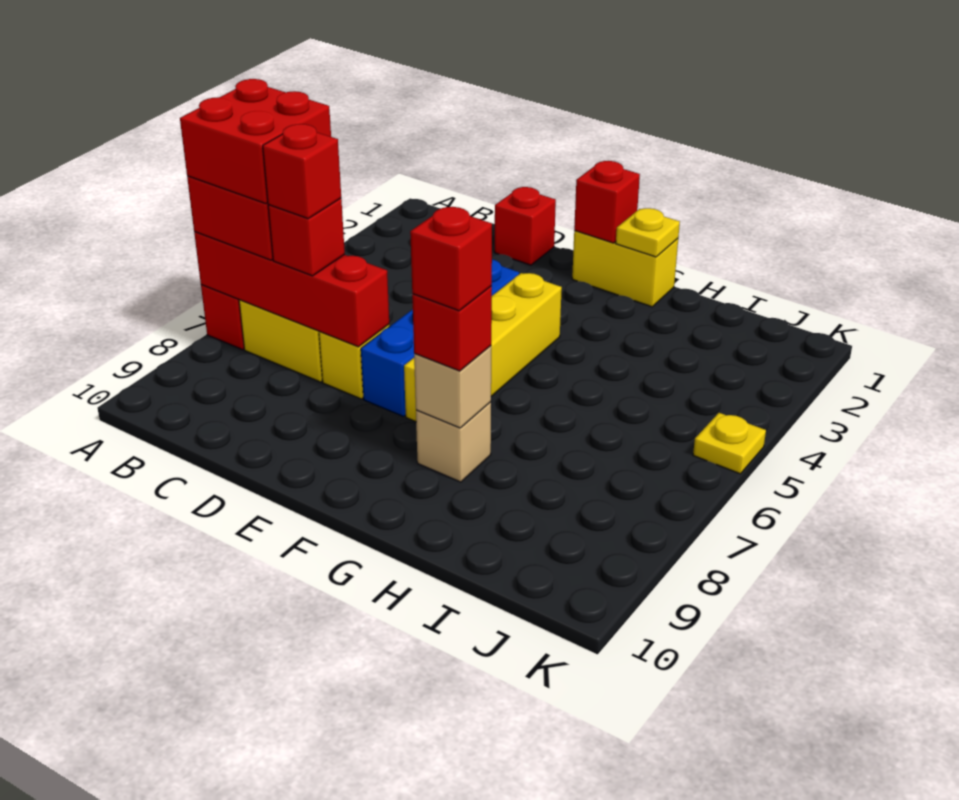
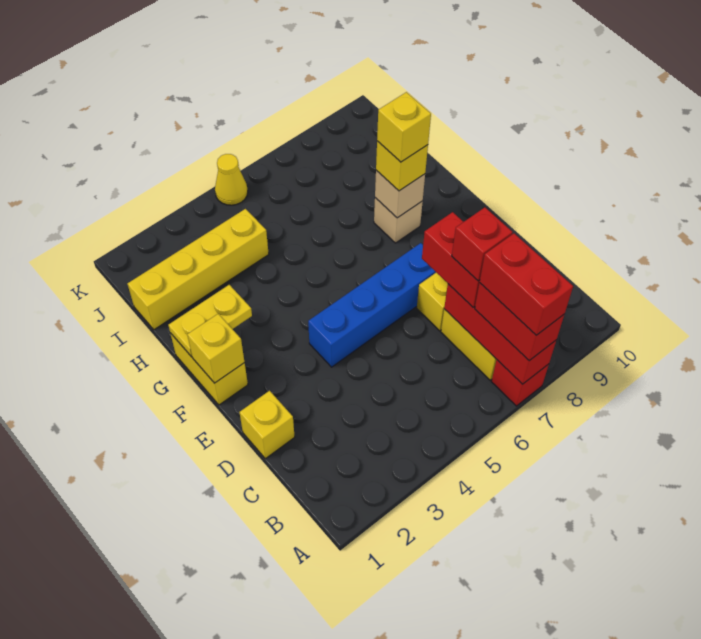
red 2x2 brick [180,79,331,204] -> red 1x2 brick [480,233,573,335]
red 1x4 brick [194,232,389,347] -> red 1x3 brick [444,284,556,384]
red 1x1 brick [268,198,345,276] -> red 1x2 brick [422,212,480,308]
red 1x1 brick [495,187,556,265] -> yellow 1x1 brick [239,391,295,459]
red 1x1 brick [574,161,640,243] -> yellow 1x1 brick [187,314,245,383]
yellow 1x4 brick [404,273,562,422] -> yellow 1x4 brick moved to [127,209,269,330]
yellow 1x1 plate [616,208,680,257] -> yellow 1x2 plate [168,285,252,357]
red 1x1 brick [412,286,492,371] -> yellow 1x1 brick [376,141,428,191]
red 1x1 brick [410,207,492,311] -> yellow 1x1 brick [377,92,431,162]
yellow 1x1 plate [693,413,766,474] -> yellow 1x1 cone [215,154,248,205]

